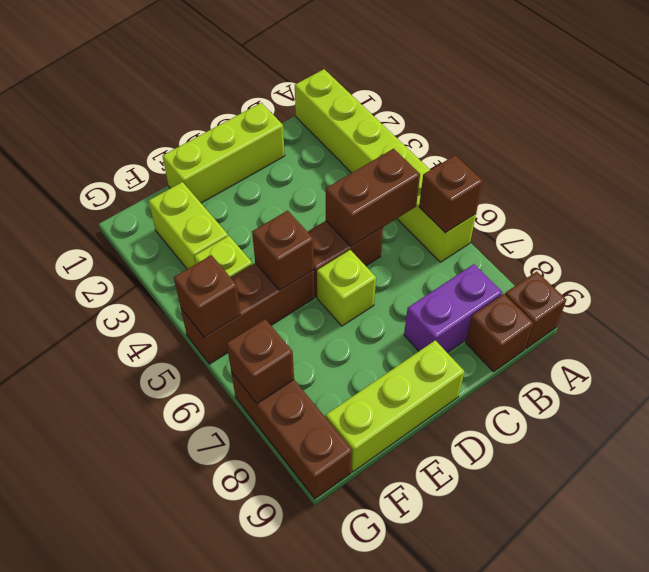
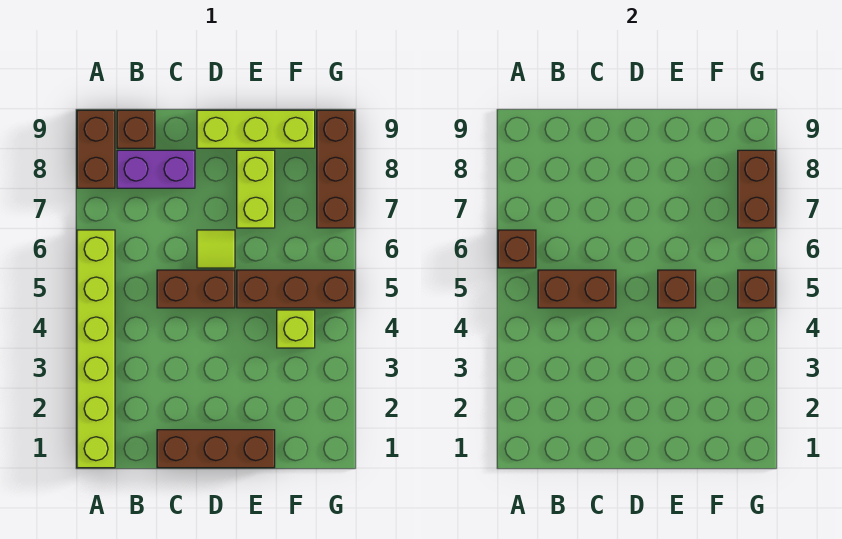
brown 1x1 brick [505,271,566,348] -> brown 1x2 brick [77,110,115,188]
lime 1x3 brick [162,103,285,203] -> brown 1x3 brick [157,430,275,468]
lime 1x1 brick [317,250,376,326] -> lime 1x1 tile [197,230,235,268]
lime 1x2 brick [149,182,228,269] -> lime 1x2 brick moved to [237,150,275,228]
brown 1x1 brick [227,319,294,403] -> brown 1x2 brick [738,150,776,228]

